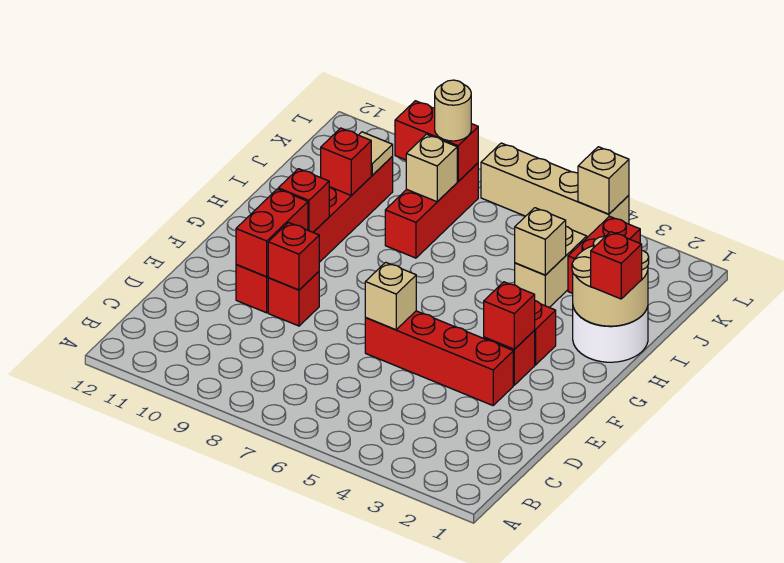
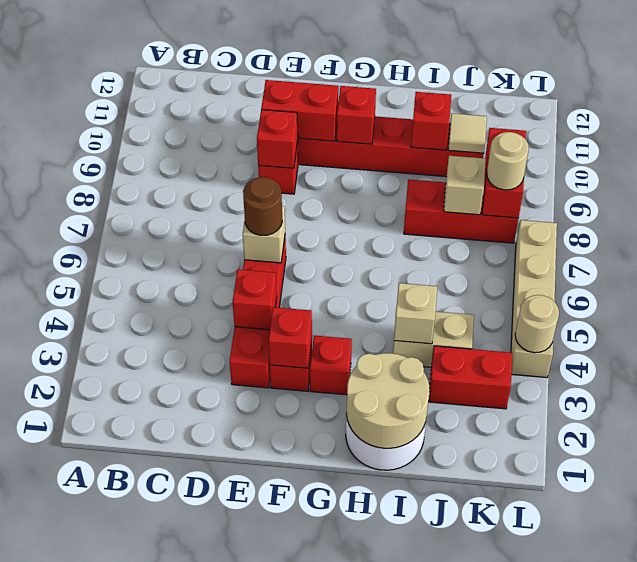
none -> brown 1x1 round brick [243,177,282,235]
red 1x1 brick [591,232,642,299] -> red 1x1 brick moved to [233,269,277,330]
tan 1x1 brick [578,147,629,214] -> tan 1x1 round brick [515,295,559,353]

